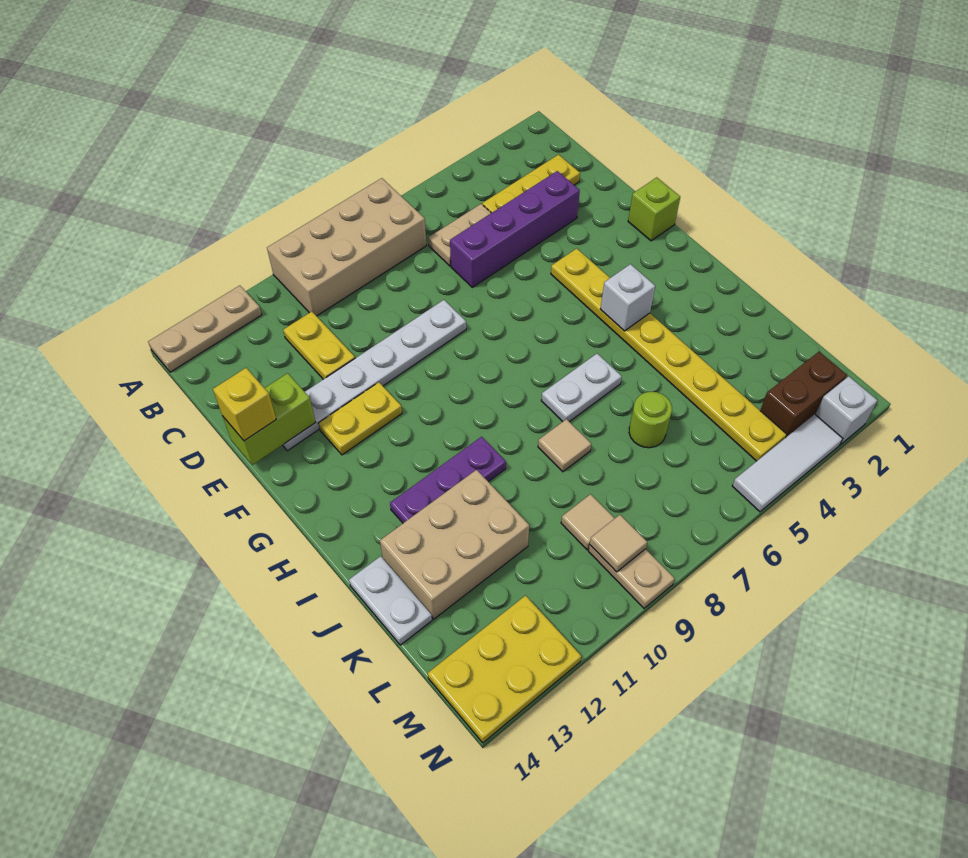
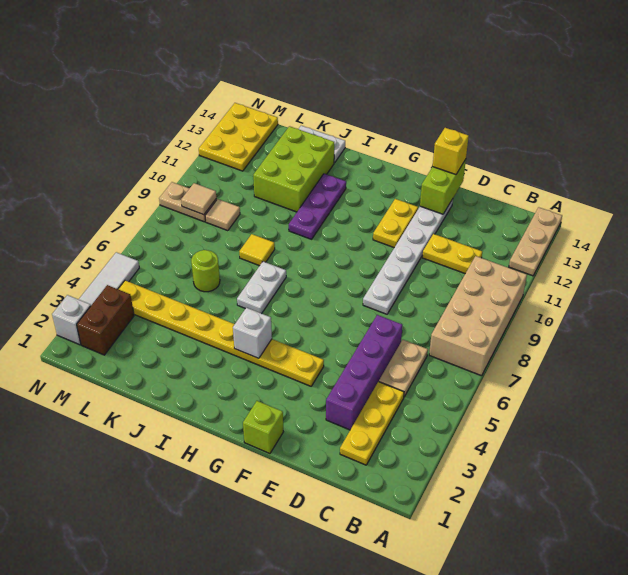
tan 1x1 tile [538,419,591,472] -> yellow 1x1 tile [239,234,275,266]
tan 2x3 brick [380,470,529,619] -> lime 2x3 brick [253,126,334,212]

